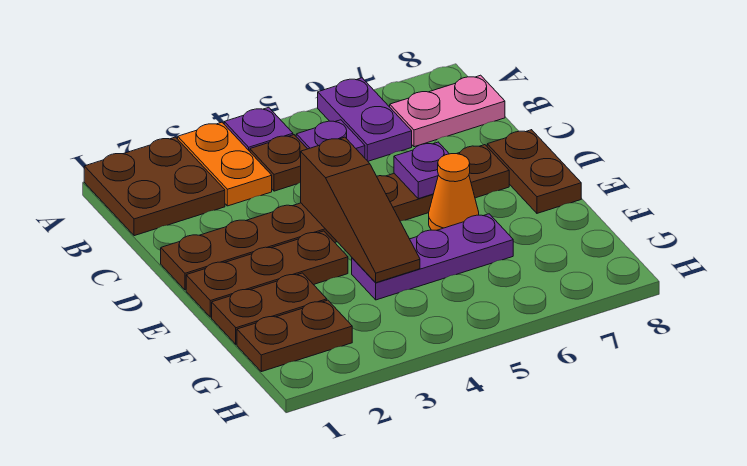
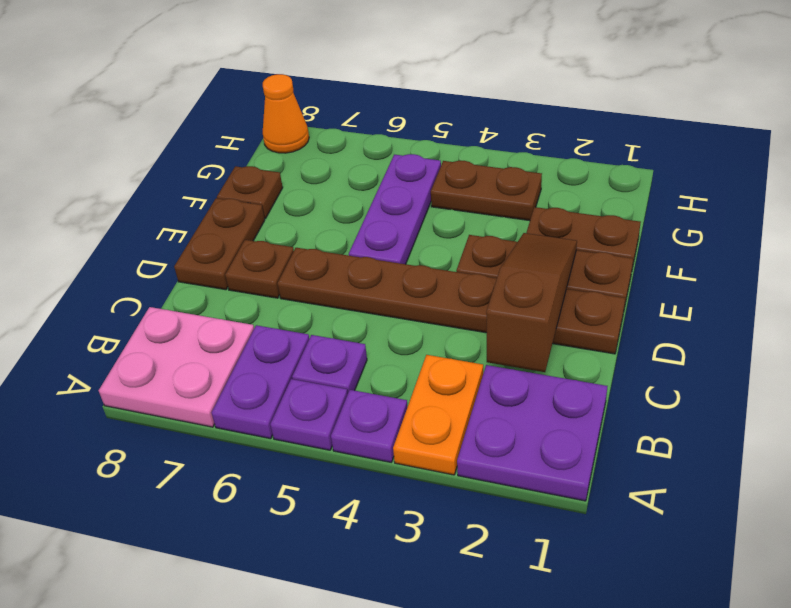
brown 2x2 plate [84,137,225,236] -> purple 2x2 plate [457,365,607,501]
brown 1x1 plate [250,135,307,191] -> brown 1x1 plate moved to [217,166,283,219]
pink 1x2 plate [390,75,505,147] -> pink 2x2 plate [99,307,254,427]
brown 1x3 slope [301,137,420,283] -> brown 1x3 slope moved to [486,233,577,372]
purple 1x1 plate [394,142,449,199] -> purple 1x1 plate moved to [270,379,348,450]
orange 1x1 cone [429,154,479,230] -> orange 1x1 cone moved to [263,74,309,153]
purple 1x3 plate [352,214,513,300] -> purple 1x3 plate turned to [349,154,441,264]
brown 1x2 plate [237,300,352,372] -> brown 1x2 plate moved to [431,161,542,221]

